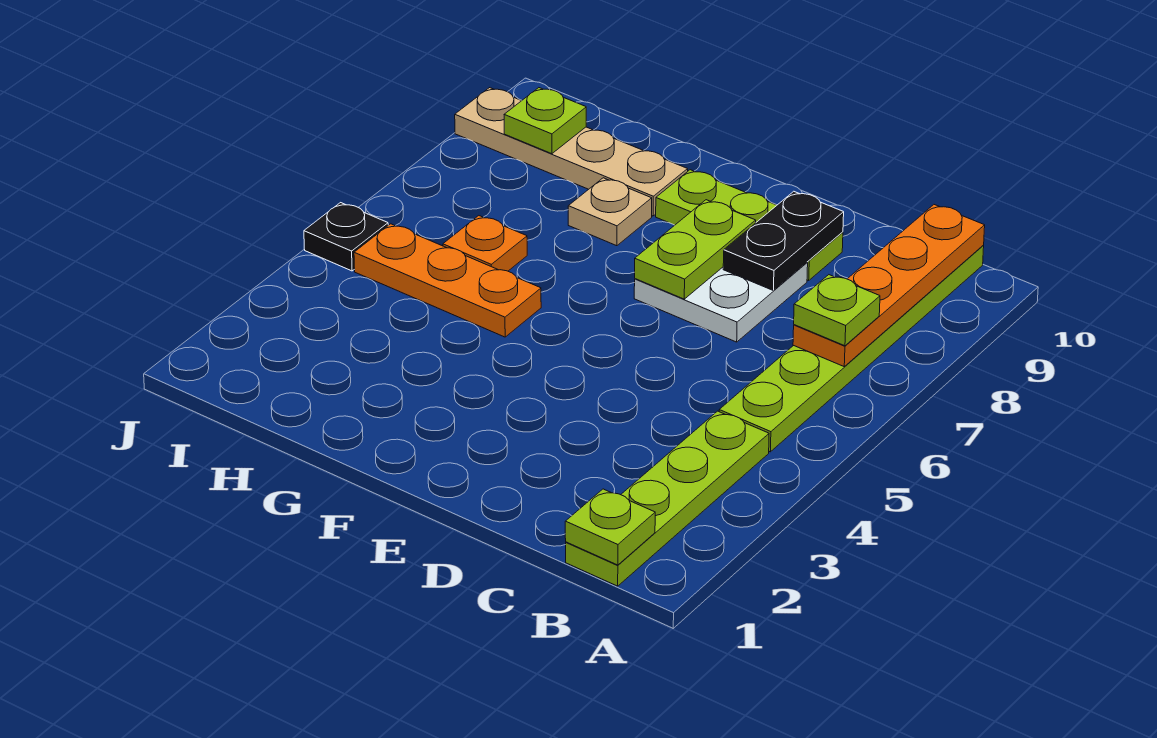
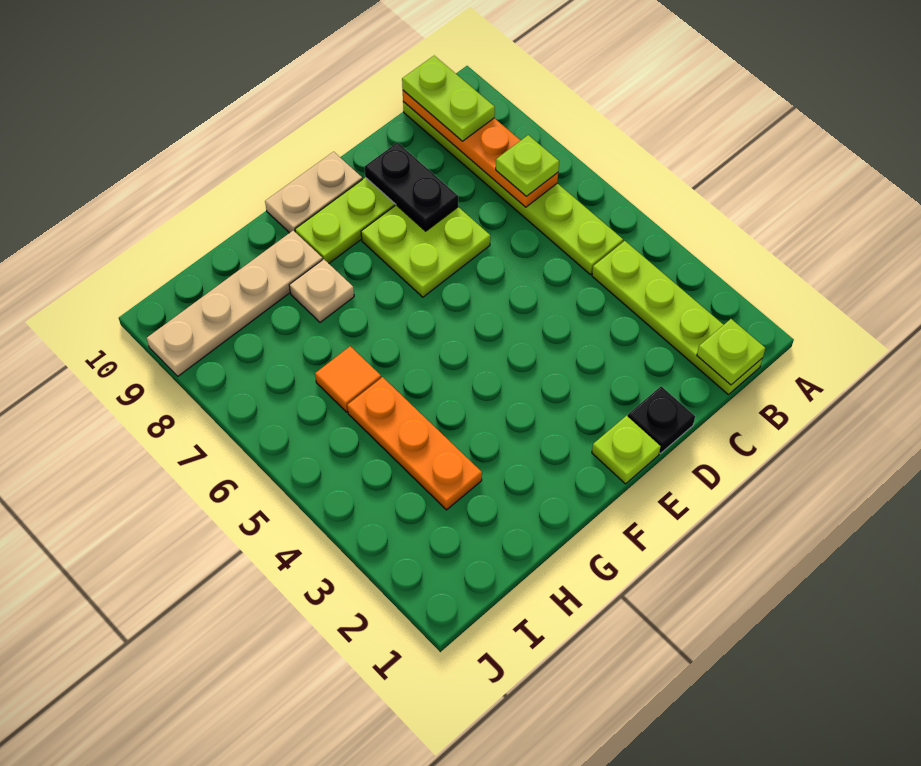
white 2x2 plate [634,263,808,342] -> lime 2x2 plate [361,205,490,297]
lime 1x2 plate [635,200,756,299] -> lime 1x2 plate moved to [402,56,495,141]
none -> tan 1x2 plate [265,152,362,233]
orange 1x3 plate [354,224,541,337] -> orange 1x3 plate turned to [347,377,482,510]
orange 1x1 plate [443,216,527,271] -> orange 1x1 tile [315,346,381,412]
lime 1x1 plate [504,88,586,154] -> lime 1x1 plate moved to [592,416,661,484]
black 1x1 plate [304,203,388,271] -> black 1x1 plate moved to [628,386,695,454]

